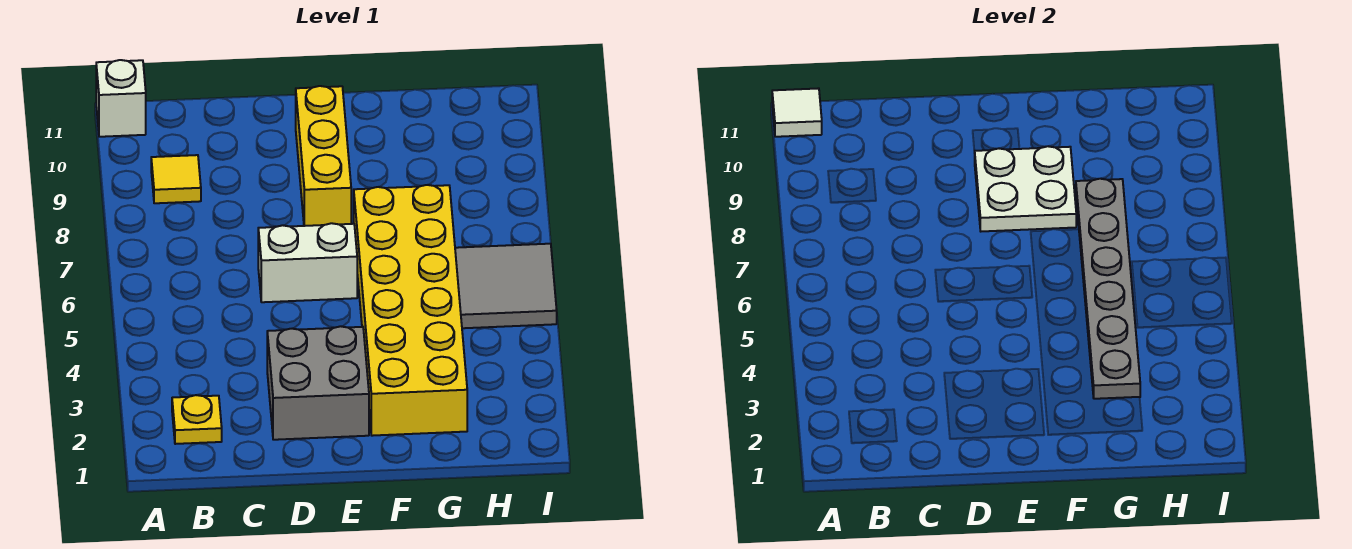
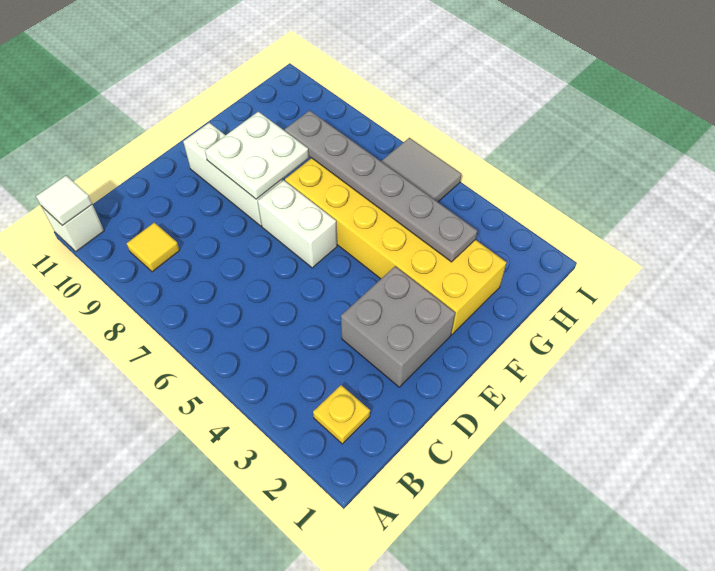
white 1x2 brick [258,223,357,302] -> white 1x2 brick turned to [258,180,337,268]
yellow 1x3 brick [296,86,351,226] -> white 1x3 brick [183,123,283,226]

